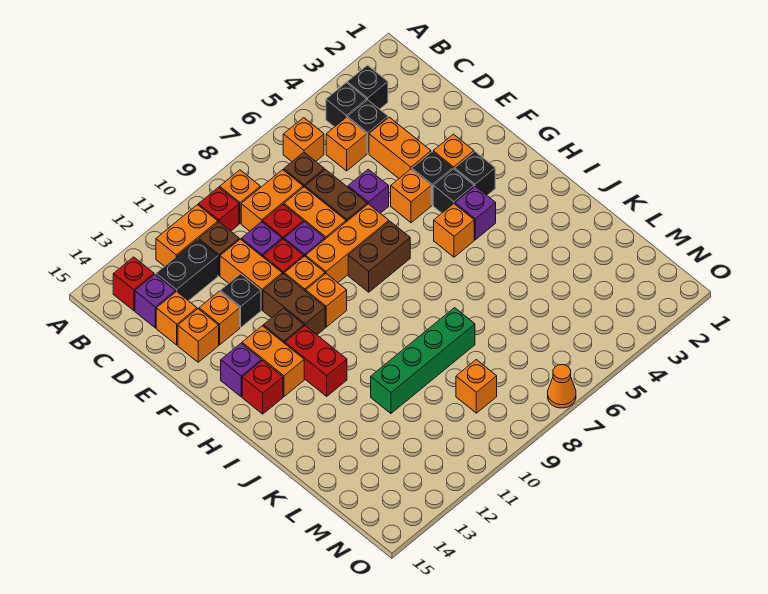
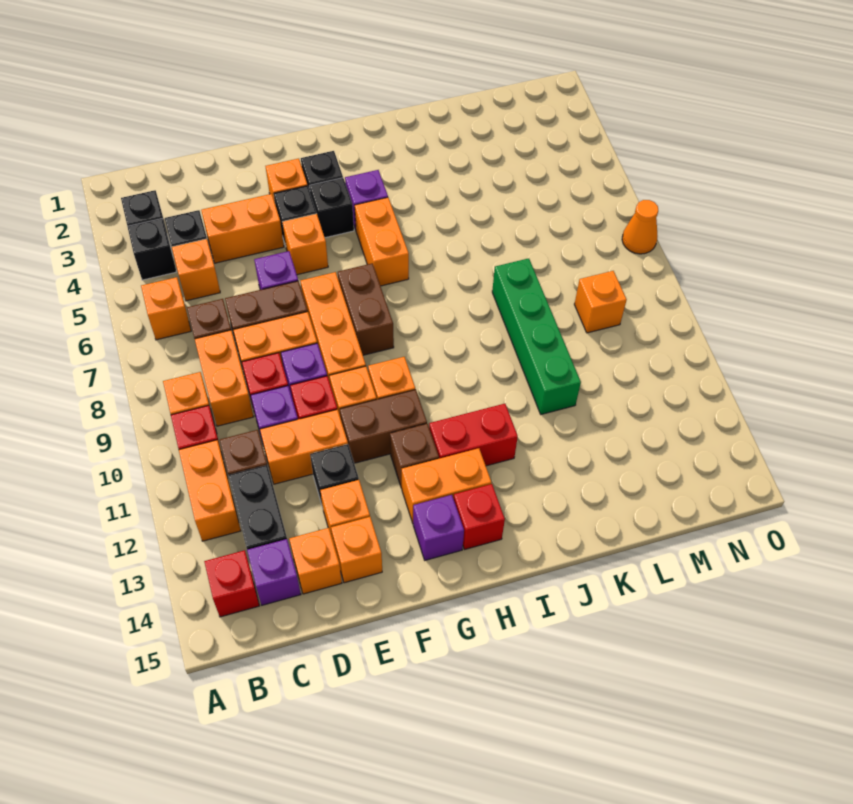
orange 1x1 brick [434,204,474,257] -> orange 1x2 brick [355,197,409,286]

